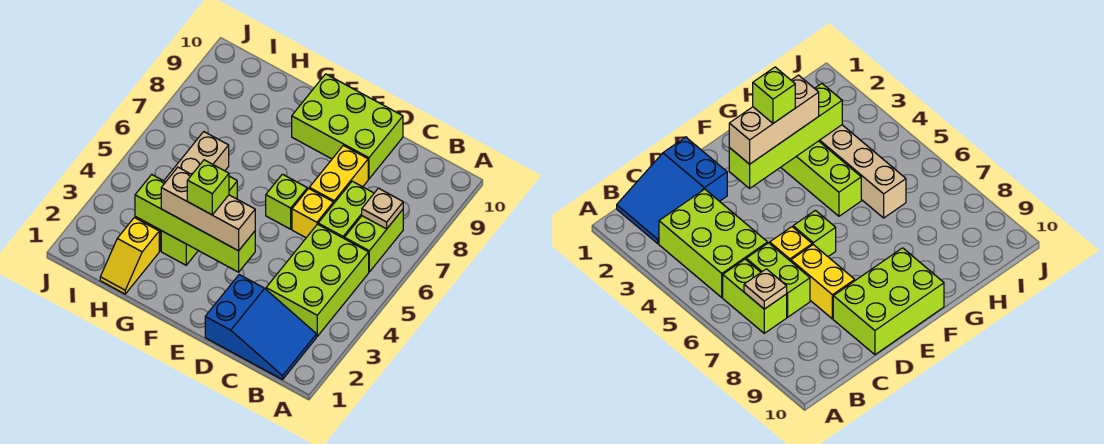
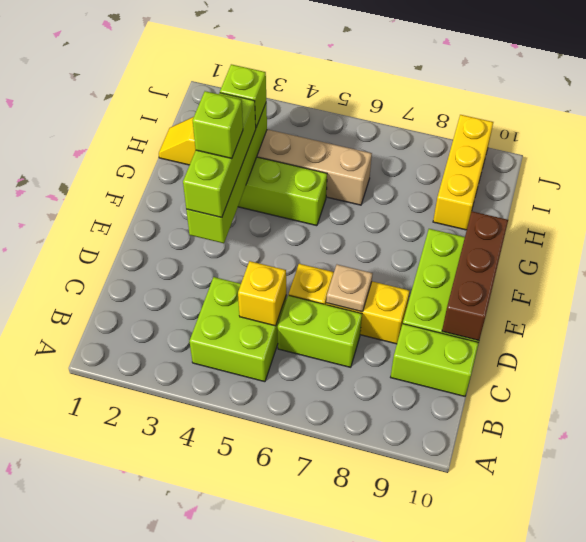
blue 2x3 slope [205,275,316,380] -> none
lime 2x3 brick [266,224,369,336] -> lime 2x2 brick [189,277,286,382]
lime 1x2 brick [344,210,403,272] -> lime 1x2 brick moved to [391,324,479,396]
tan 1x1 plate [362,188,403,229] -> tan 1x1 plate moved to [326,265,373,312]
none -> yellow 1x1 brick [238,261,286,326]
none -> brown 1x3 brick [442,211,508,341]
tan 1x3 brick [161,167,255,251] -> lime 1x3 brick [183,93,256,218]
lime 1x1 brick [266,174,307,229] -> lime 1x1 brick moved to [220,64,266,127]
none -> yellow 1x3 brick [433,115,493,230]

